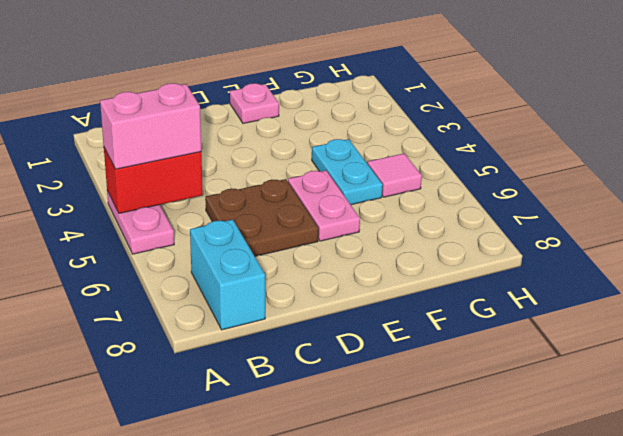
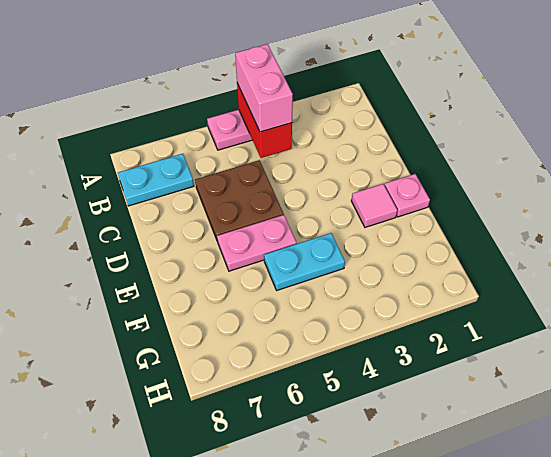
cyan 1x2 brick [190,219,265,330] -> cyan 1x2 plate [118,154,194,206]
pink 1x1 tile [367,153,422,197] -> pink 1x1 tile moved to [351,184,397,227]

